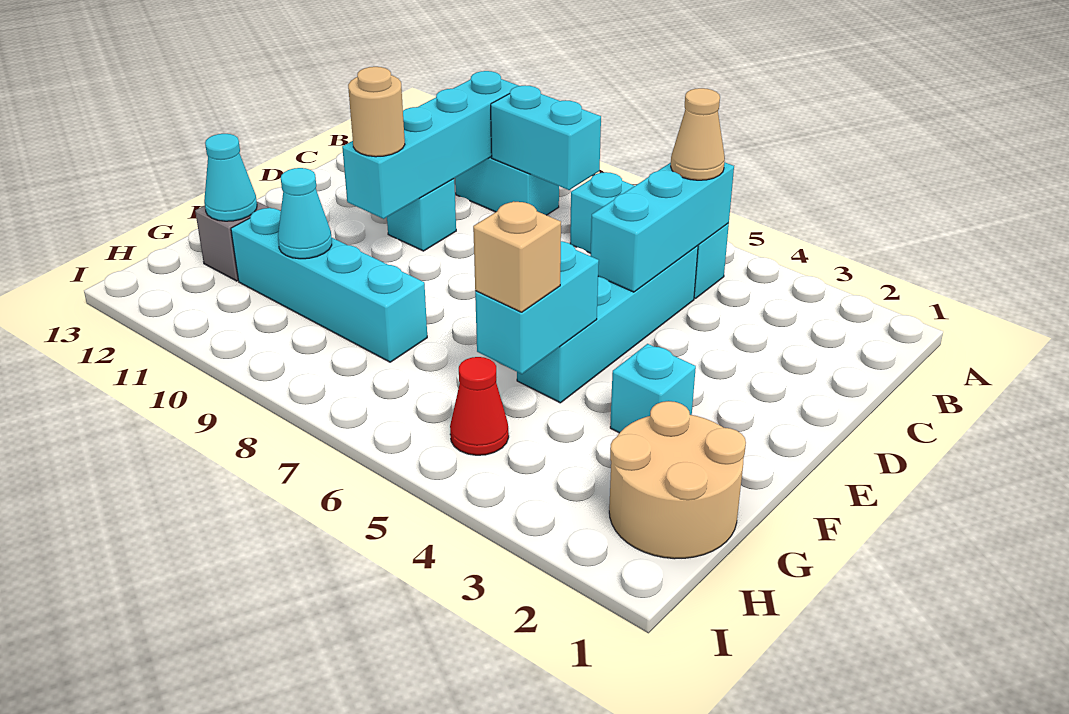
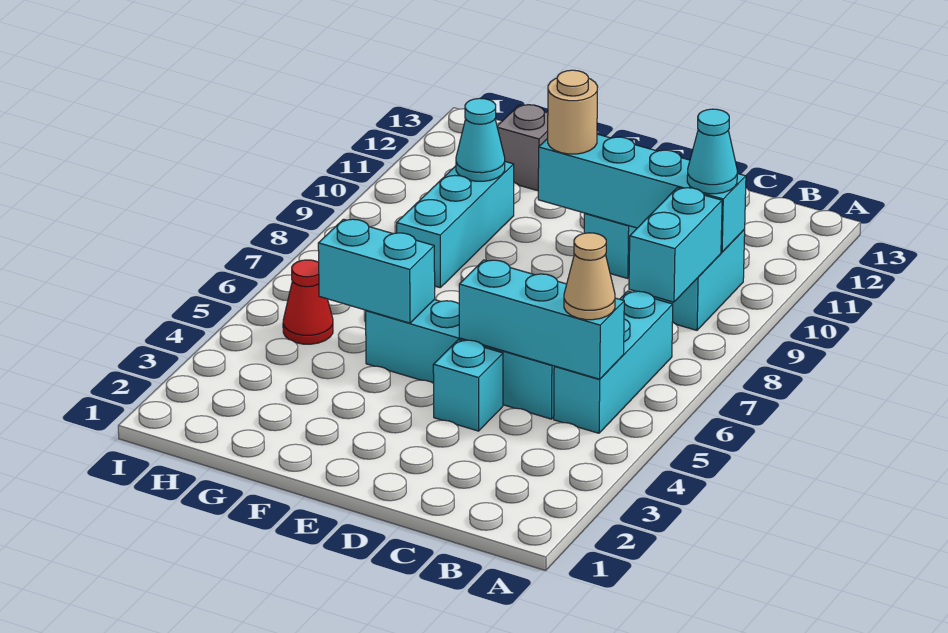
cyan 1x1 brick [610,344,696,433] -> cyan 1x1 brick moved to [433,340,503,431]
tan 2x2 round brick [609,401,746,559] -> none
tan 1x1 brick [473,201,561,312] -> none
cyan 1x4 brick [231,208,427,362] -> cyan 1x3 brick [397,162,514,287]
cyan 1x1 cone [204,134,257,221] -> cyan 1x1 cone moved to [687,109,737,194]

